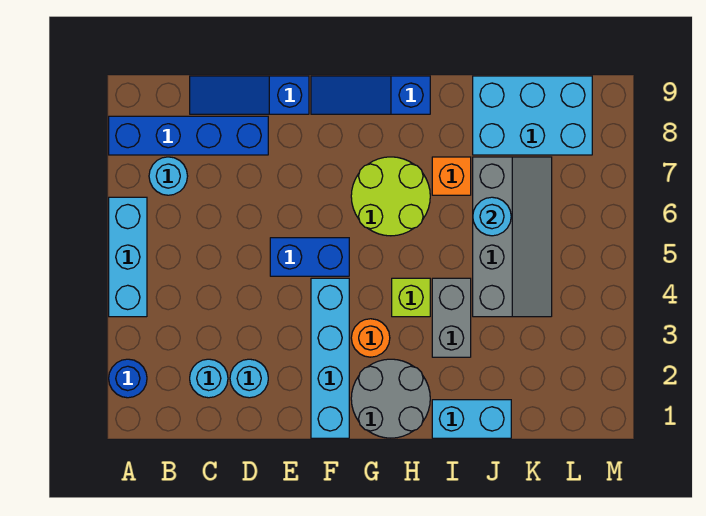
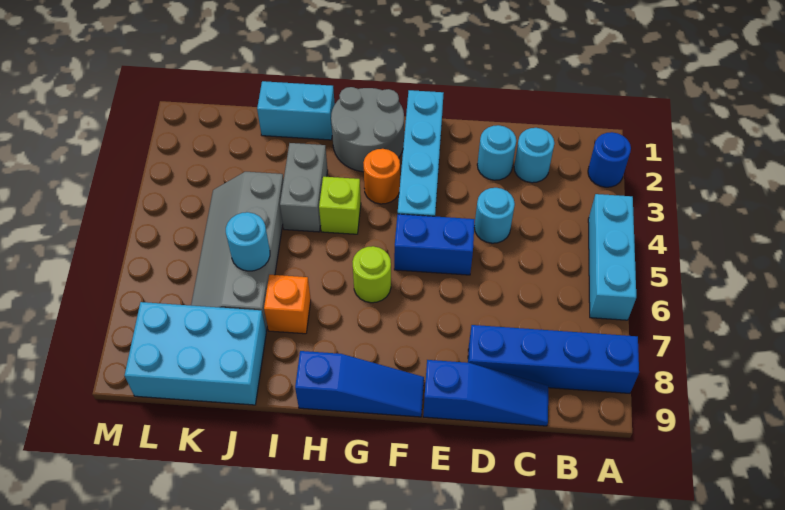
cyan 1x1 round brick [149,157,188,195] -> cyan 1x1 round brick moved to [474,188,515,243]
lime 2x2 round brick [351,157,430,236] -> lime 1x1 round brick [352,246,391,303]

